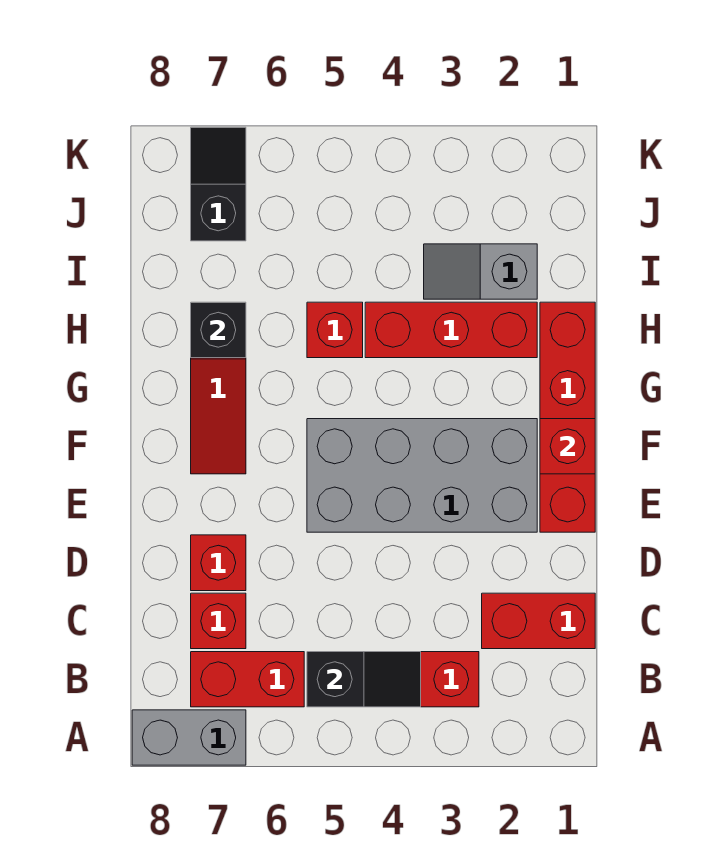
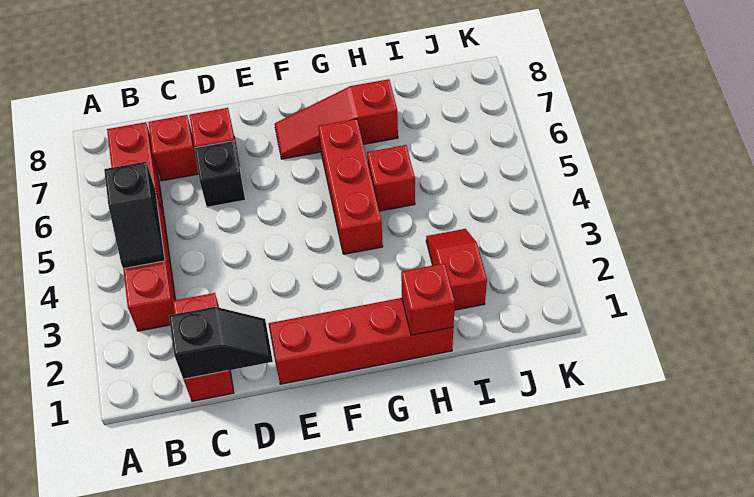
grey 1x2 brick [132,710,246,765] -> none
grey 2x4 brick [307,419,537,532] -> none
red 1x1 brick [540,419,595,474] -> red 1x1 brick moved to [401,263,455,335]
red 1x3 brick [365,302,537,358] -> red 1x3 brick moved to [318,119,383,254]
black 1x1 brick [191,302,246,358] -> black 1x1 brick moved to [195,141,245,207]
grey 1x2 slope [424,244,537,299] -> red 1x2 slope [426,229,487,310]
black 1x2 slope [191,127,246,241] -> black 1x2 slope moved to [169,307,273,379]

